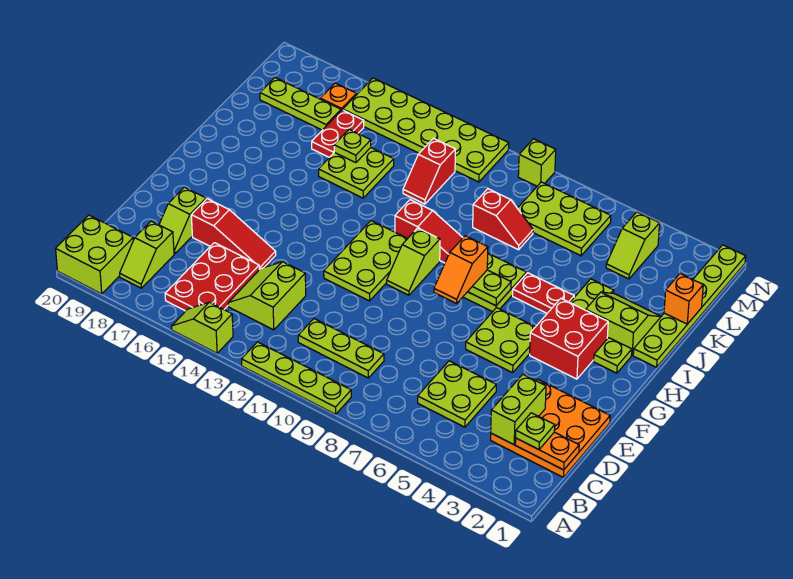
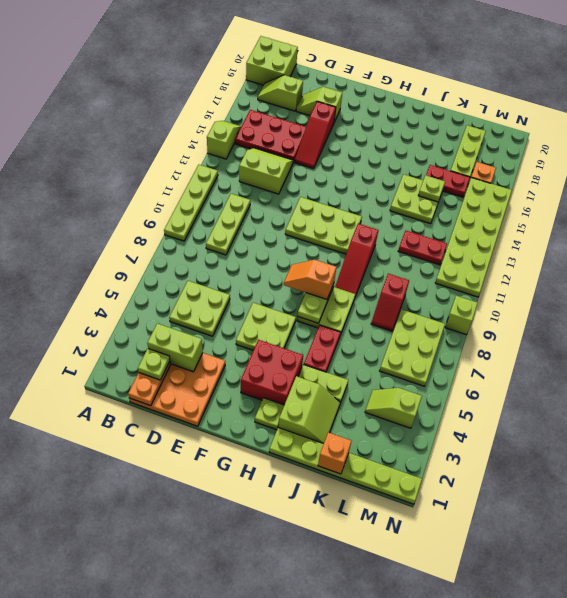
lime 1x2 slope [387,228,440,295] -> none
red 1x2 slope [403,138,455,204] -> red 1x2 plate [398,231,447,265]

